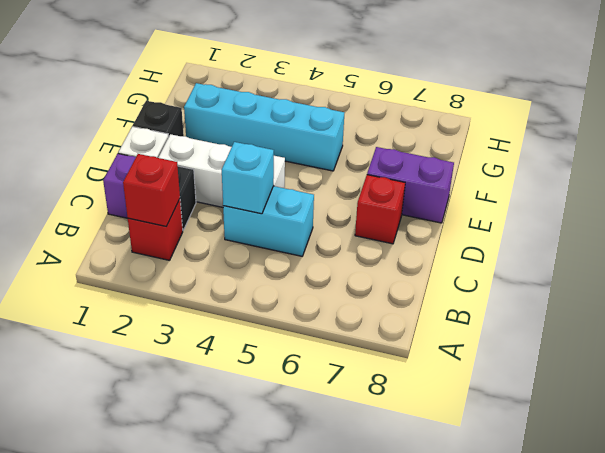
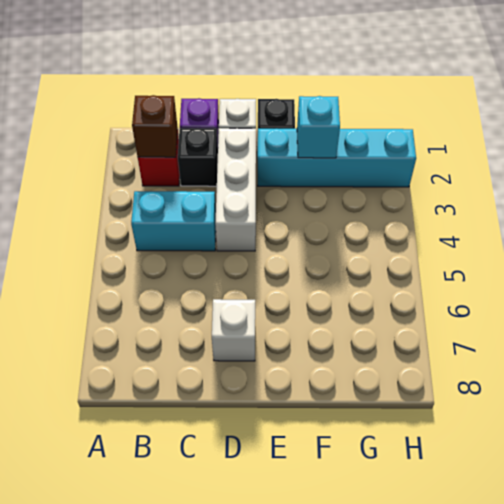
red 1x1 brick [123,154,180,226] -> brown 1x1 brick [132,95,178,157]
cyan 1x2 brick [223,186,314,256] -> cyan 1x2 brick turned to [131,191,216,251]
cyan 1x1 brick [222,142,274,214] -> cyan 1x1 brick moved to [297,96,340,158]
red 1x1 brick [355,175,405,244] -> white 1x1 brick [212,299,255,361]
purple 1x2 brick [367,147,454,223] -> none
cyan 1x4 brick [184,83,344,171] -> cyan 1x4 brick turned to [258,129,416,187]

